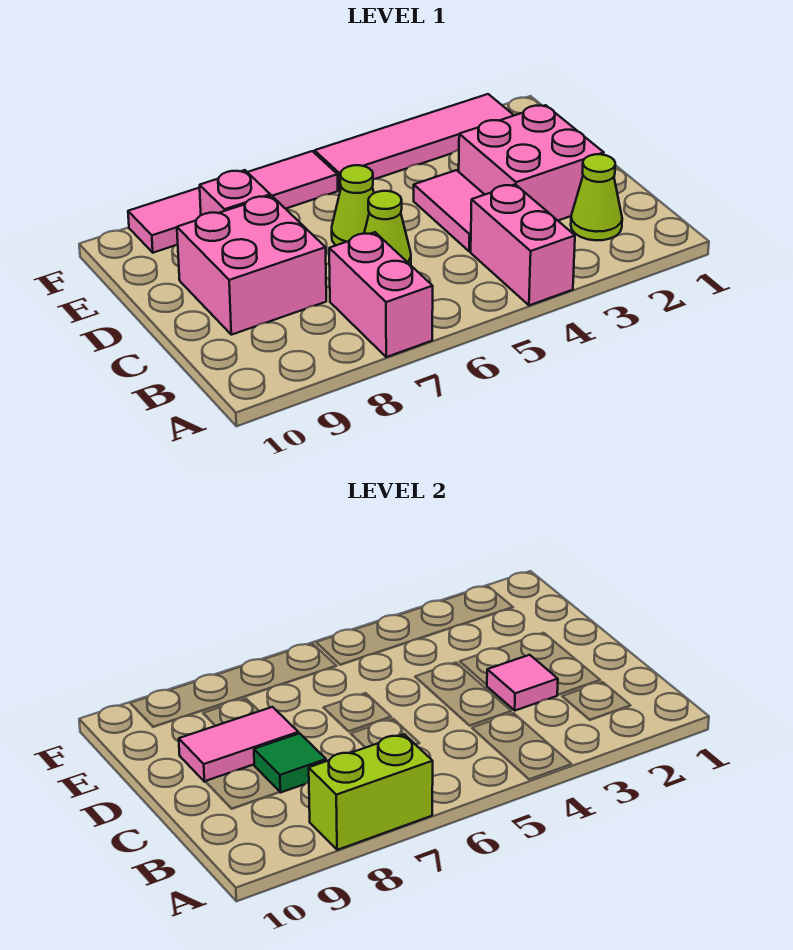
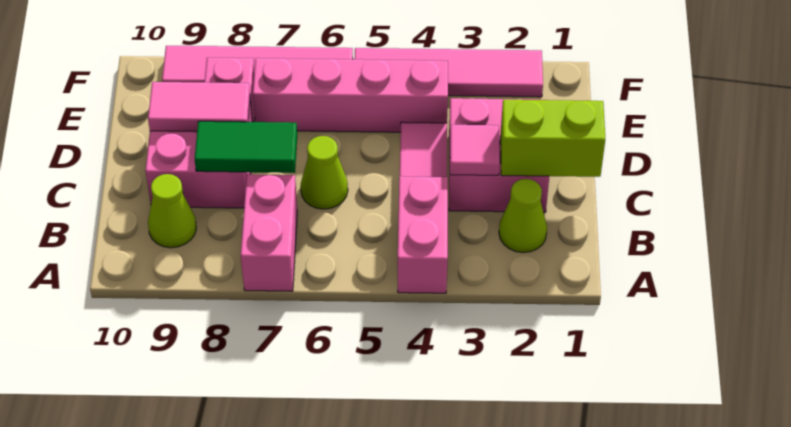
lime 1x2 brick [309,734,433,850] -> lime 1x2 brick moved to [500,100,605,177]
green 1x1 tile [254,733,326,793] -> green 1x2 tile [195,121,297,173]
lime 1x1 cone [332,165,374,245] -> lime 1x1 cone moved to [148,174,196,248]
none -> pink 1x4 brick [253,58,448,132]

